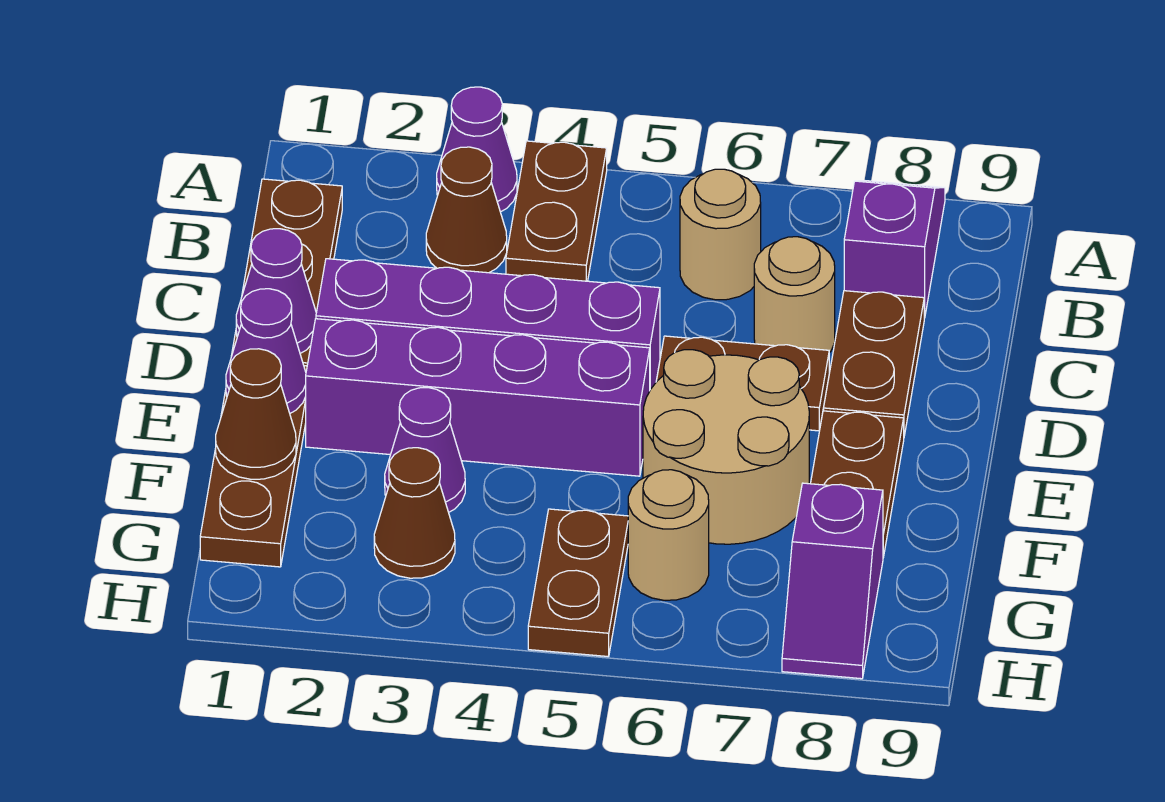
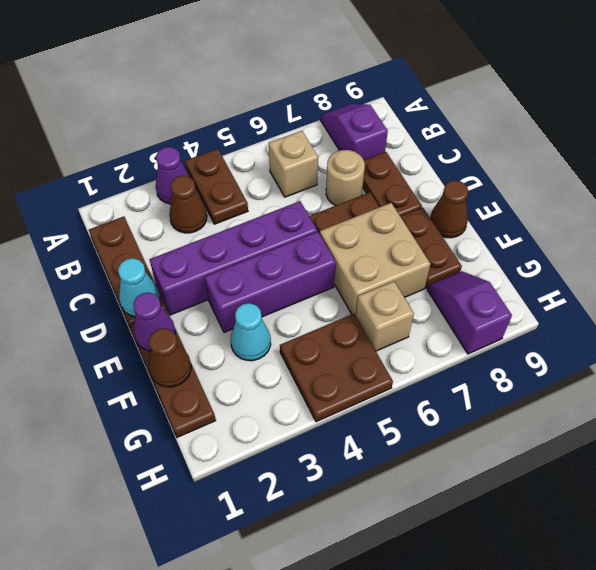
tan 1x1 round brick [680,169,761,300] -> tan 1x1 brick [269,131,318,197]
purple 1x1 cone [236,229,316,353] -> cyan 1x1 cone [118,258,160,317]
purple 1x4 brick [306,319,650,476] -> purple 1x3 brick [205,232,336,332]
tan 2x2 round brick [643,350,809,544] -> tan 2x2 brick [320,203,430,316]
purple 1x1 cone [385,388,465,512] -> cyan 1x1 cone [231,303,271,361]
brown 1x1 cone [374,448,455,578] -> brown 1x1 cone moved to [430,180,468,238]
brown 1x2 plate [528,509,628,657] -> brown 2x2 plate [280,314,393,422]
tan 1x1 round brick [628,470,709,600] -> tan 1x1 brick [356,281,414,351]
purple 1x2 slope [782,483,883,679] -> purple 1x2 slope turned to [427,271,512,354]

